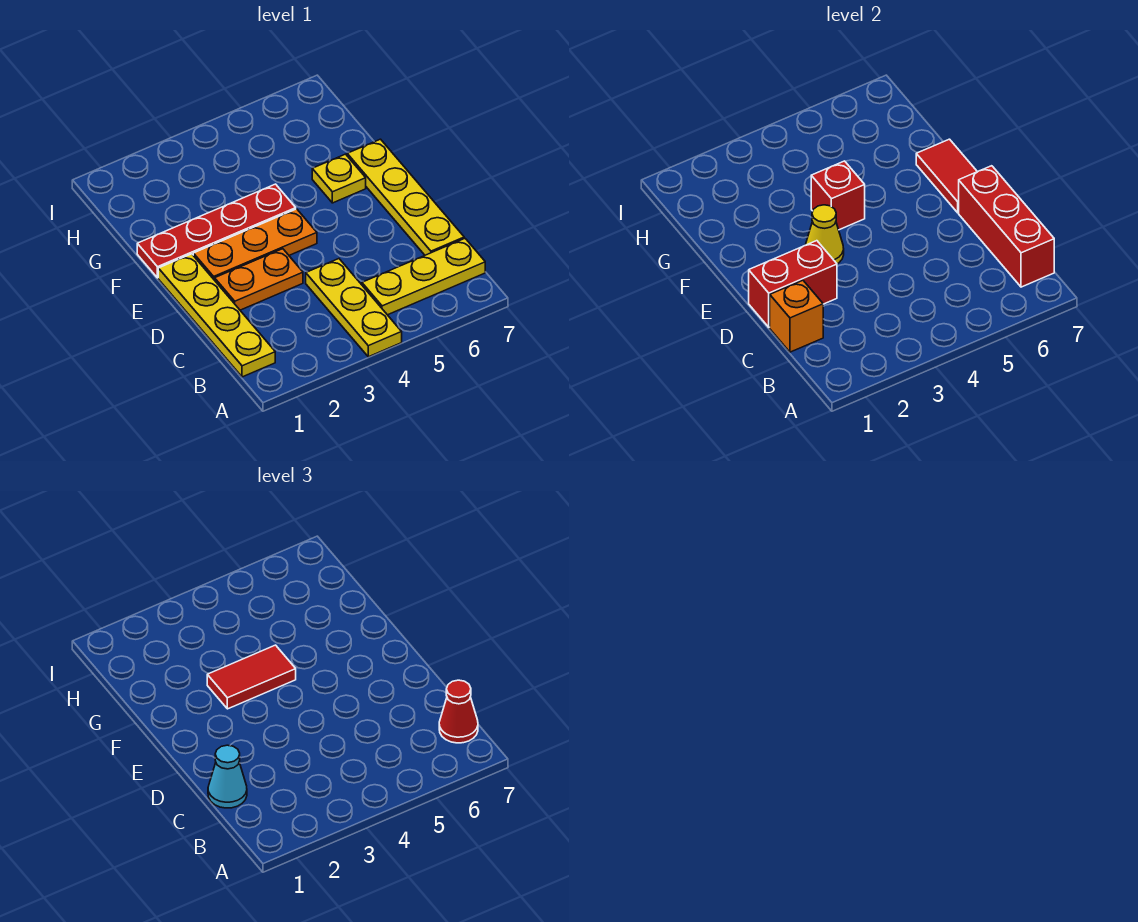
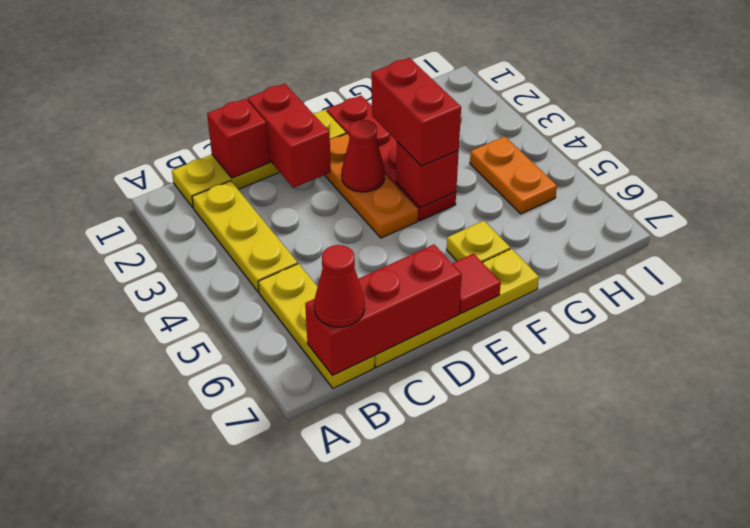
yellow 1x3 plate [306,259,402,357] -> yellow 1x3 plate turned to [192,181,298,293]
orange 1x1 brick [770,280,823,352] -> red 1x1 brick [207,99,269,178]
cyan 1x1 cone [208,745,247,808] -> none
orange 1x2 plate [215,249,303,310] -> orange 1x2 plate moved to [470,136,557,214]
yellow 1x1 cone [806,205,844,264] -> red 1x1 cone [342,120,385,192]
red 1x2 tile [916,139,977,213] -> red 1x1 tile [452,254,501,313]
red 1x2 tile [207,645,296,709] -> red 1x2 brick [372,58,461,166]

